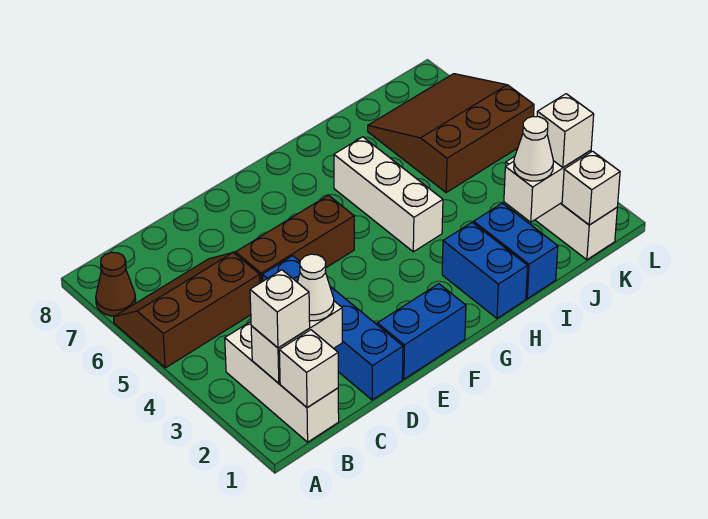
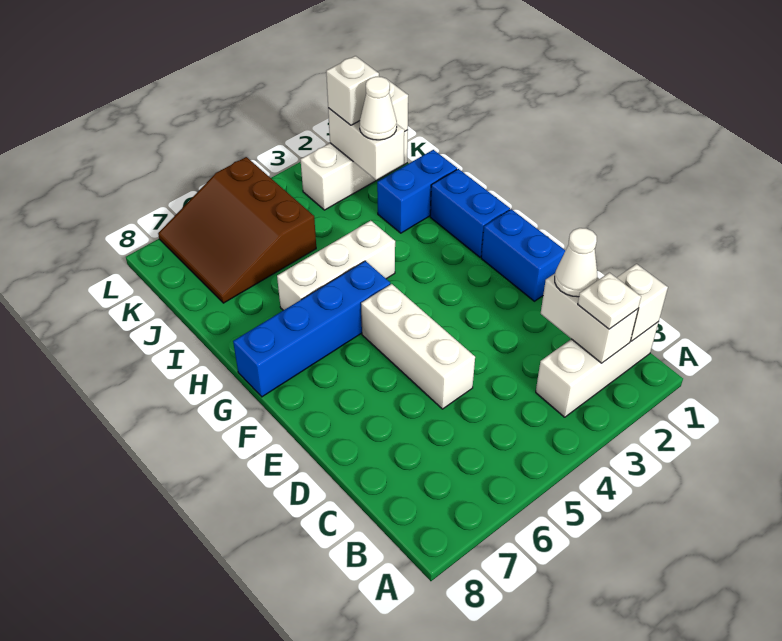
brown 2x3 slope [114,252,260,368] -> none
brown 1x1 cone [96,252,136,316] -> none
white 1x1 brick [250,270,310,348] -> white 1x1 plate [578,273,641,329]
blue 1x4 brick [262,256,403,400] -> blue 1x4 brick moved to [233,261,390,397]
brown 1x3 brick [236,195,354,283] -> white 1x3 brick [361,284,475,409]
blue 1x2 brick [442,222,528,318] -> blue 1x2 brick turned to [430,169,510,257]

